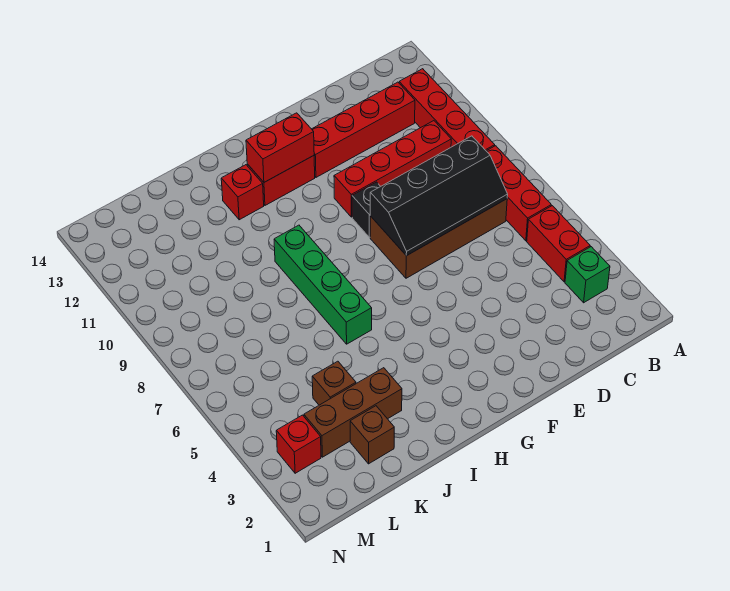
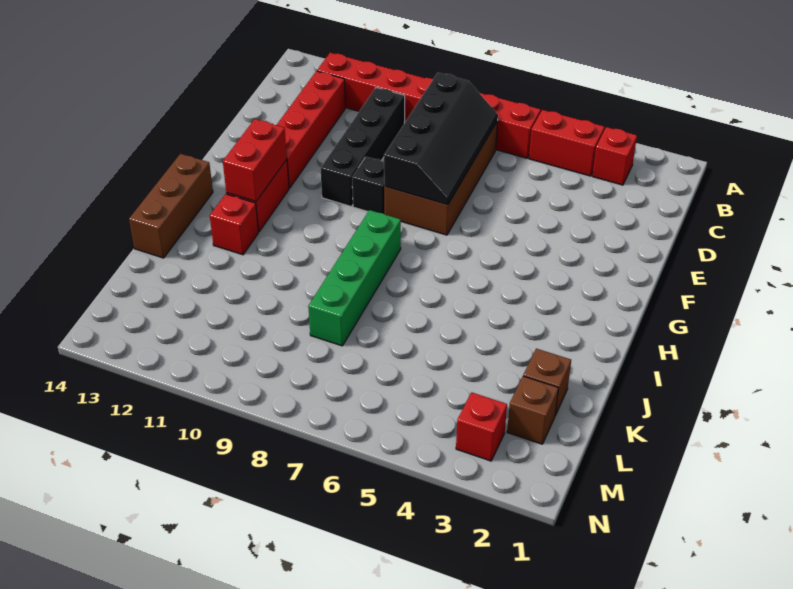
green 1x1 brick [565,247,610,303] -> red 1x1 brick [592,127,637,185]
red 1x4 brick [334,121,451,217] -> black 1x4 brick [321,88,405,207]
green 1x4 brick [274,225,372,344] -> green 1x4 brick turned to [308,210,401,346]
brown 1x3 brick [304,368,402,457] -> brown 1x3 brick moved to [129,154,213,258]
brown 1x1 brick [312,361,356,405] -> brown 1x1 brick moved to [507,376,558,444]

